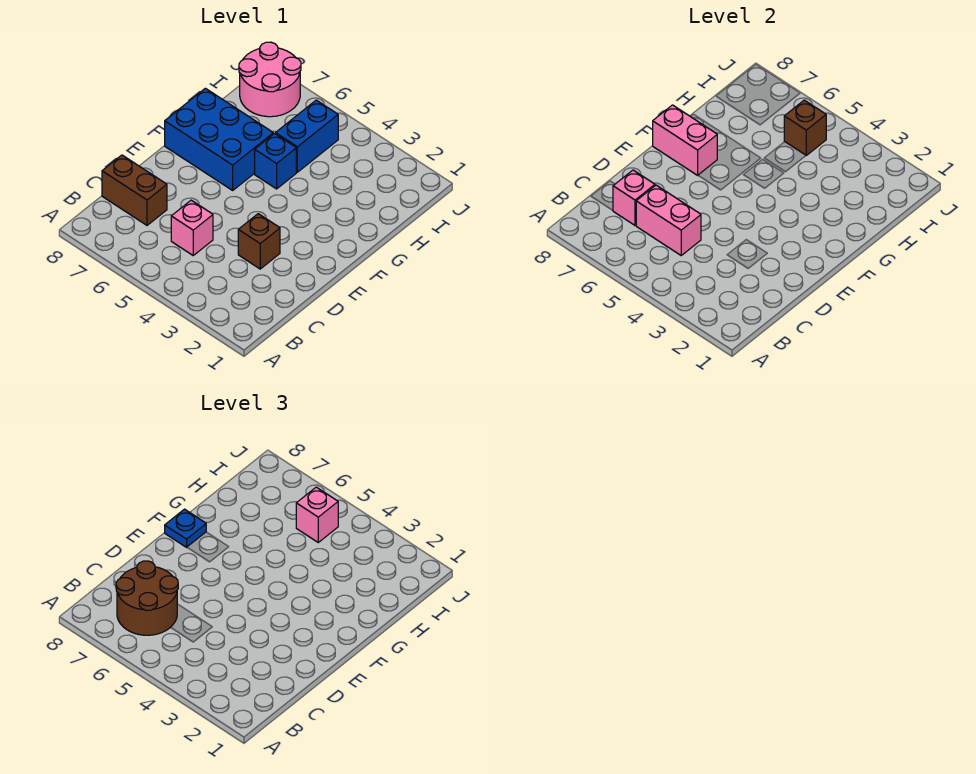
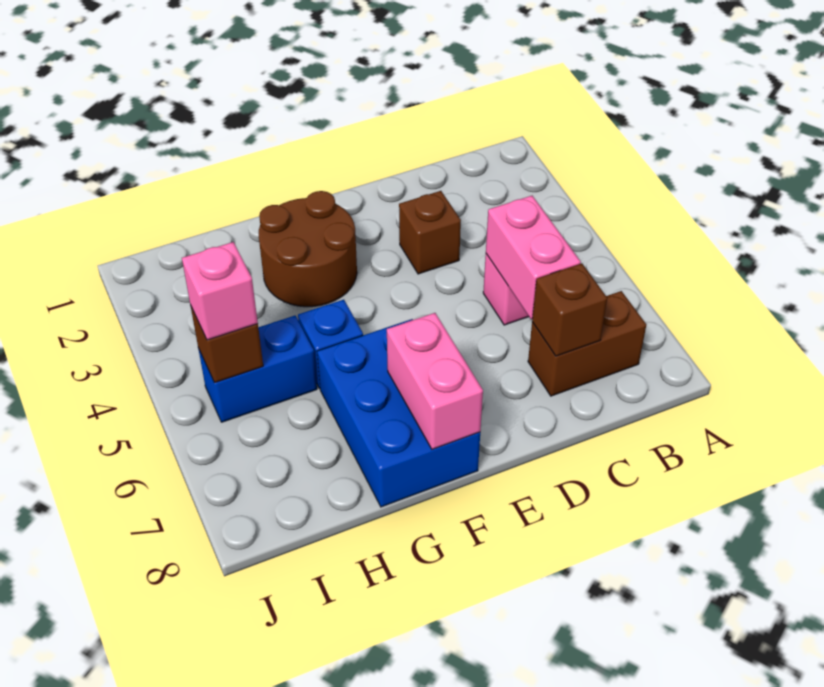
brown 2x2 round brick [116,561,178,635] -> brown 2x2 round brick moved to [259,191,357,307]
brown 1x2 brick [102,155,167,225] -> brown 1x2 brick turned to [528,291,646,396]
pink 1x1 brick [613,170,655,225] -> brown 1x1 brick [532,263,607,356]
blue 1x1 plate [165,509,206,547] -> none
pink 2x2 round brick [239,42,301,117] -> none

